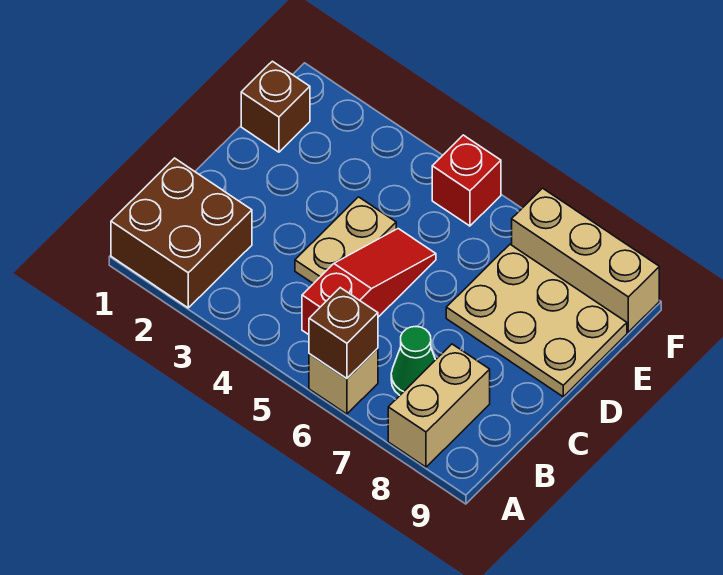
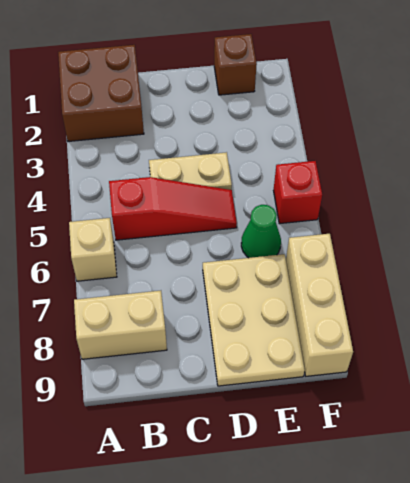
brown 1x1 brick [309,288,378,379] -> none
green 1x1 cone [391,327,435,395] -> green 1x1 cone moved to [241,205,281,258]

